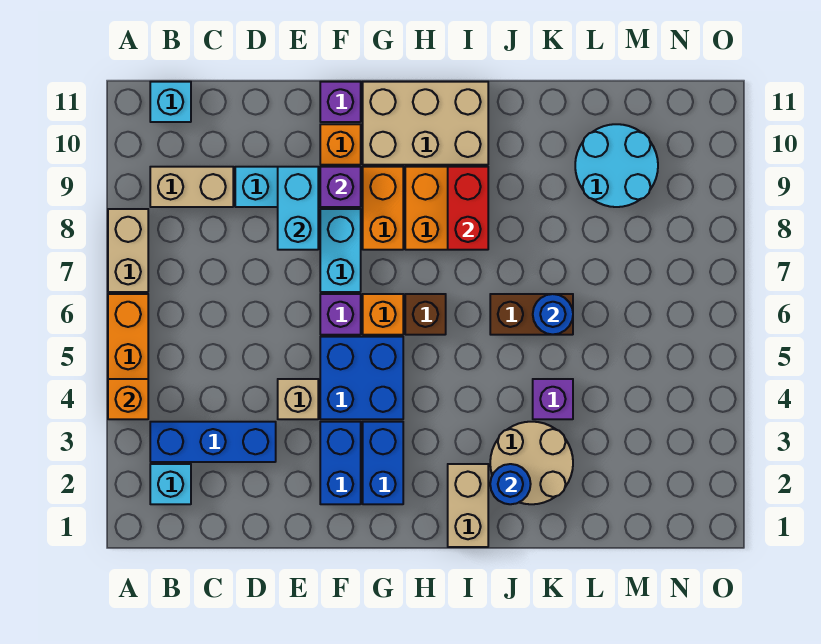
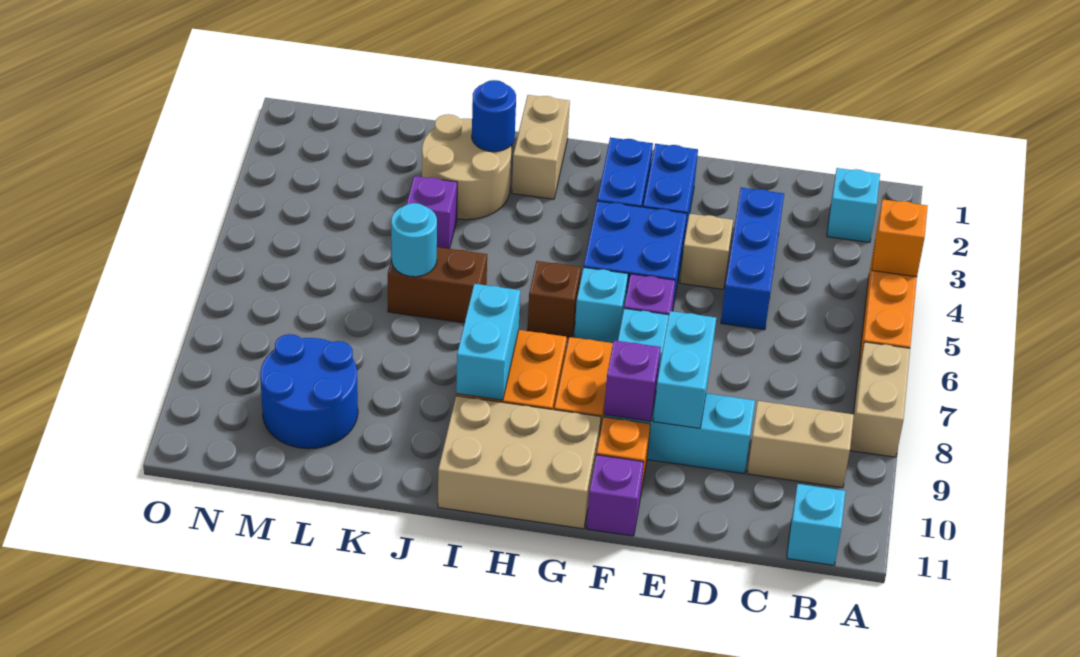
blue 1x3 brick [150,422,276,462] -> blue 1x3 brick turned to [721,188,784,330]
orange 1x1 brick [363,294,403,335] -> cyan 1x1 brick [574,267,628,343]
red 1x2 brick [448,167,488,250] -> cyan 1x2 brick [456,284,520,400]
blue 1x1 round brick [533,294,573,335] -> cyan 1x1 round brick [391,203,437,277]
cyan 2x2 round brick [575,124,658,207] -> blue 2x2 round brick [260,334,358,449]

